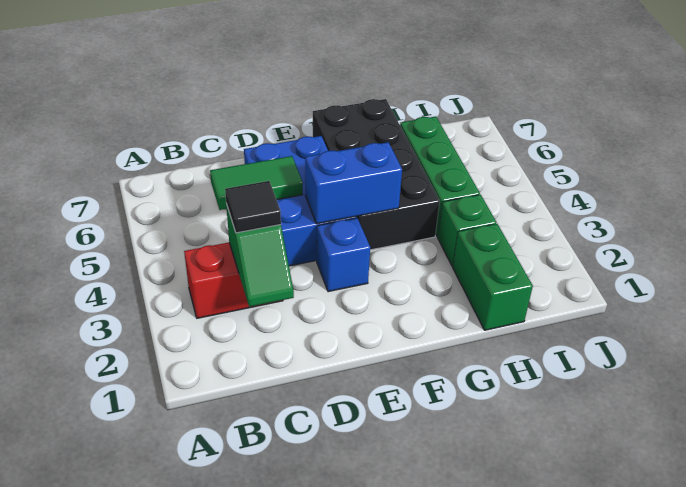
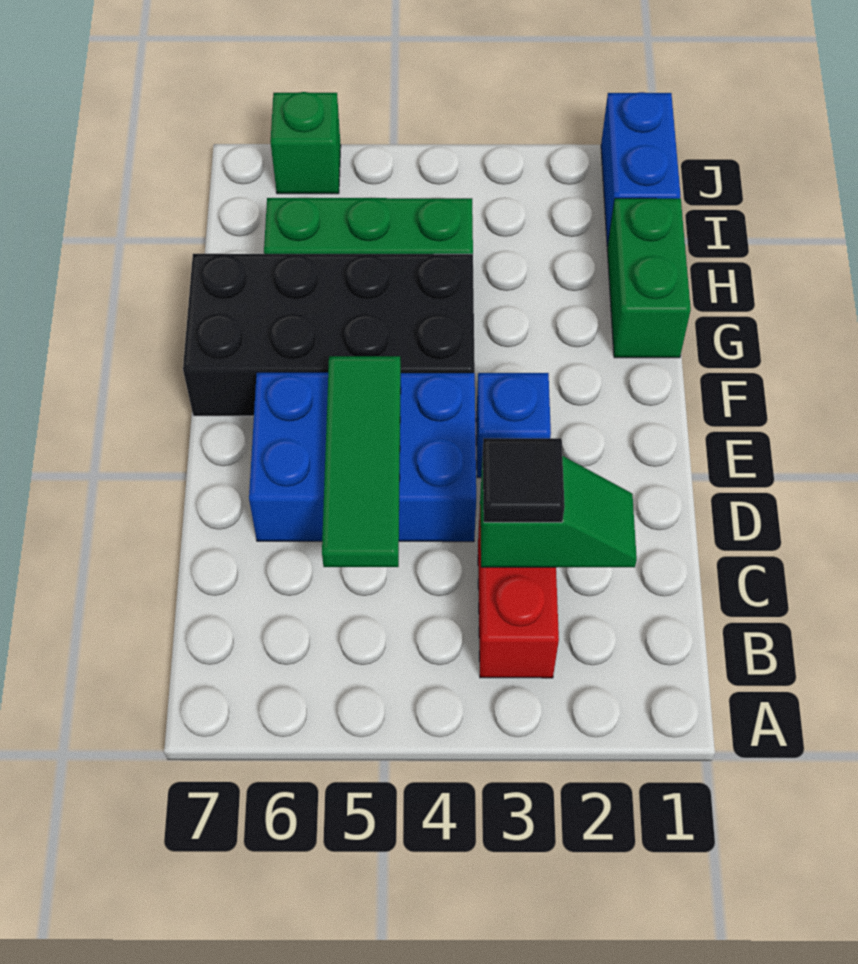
green 1x2 tile [210,156,303,210] -> green 1x3 tile [322,356,401,567]
blue 1x2 brick [305,142,402,224] -> blue 1x2 brick moved to [601,92,681,246]
green 1x2 brick [453,224,533,330] -> green 1x2 brick turned to [607,198,691,358]
green 1x1 brick [438,195,497,266] -> green 1x1 brick moved to [271,92,341,194]

